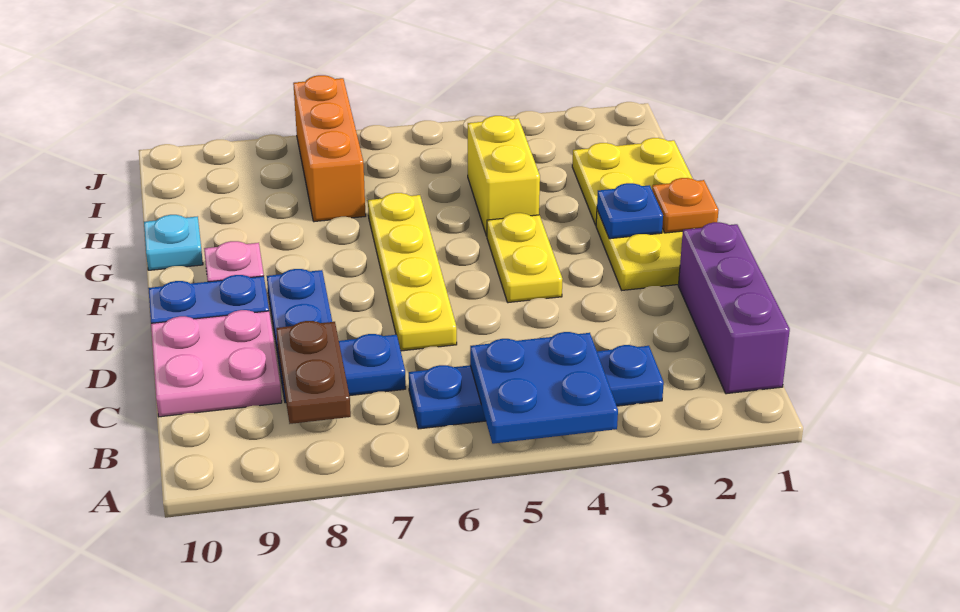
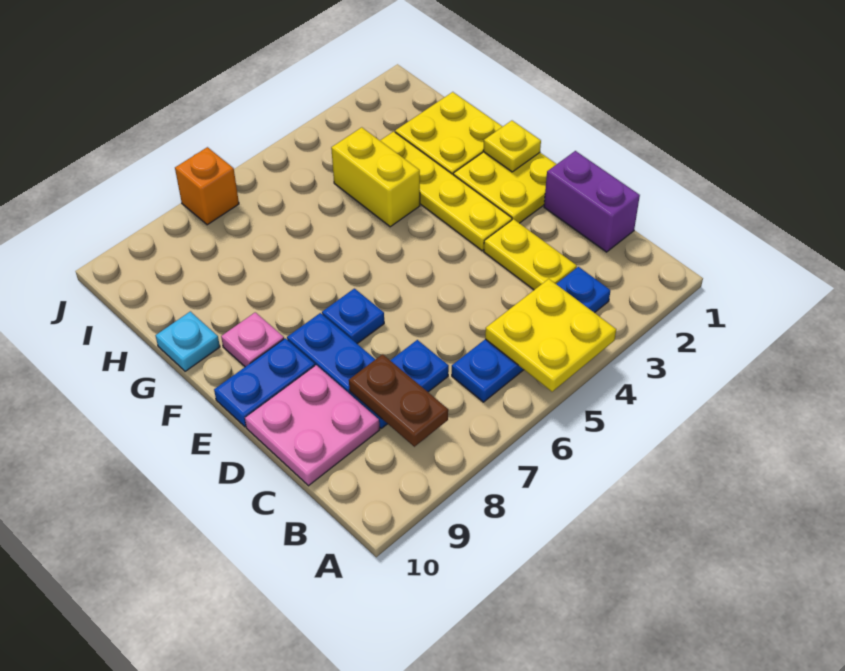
blue 2x2 plate [470,332,618,444] -> yellow 2x2 plate [485,279,616,392]
purple 1x3 brick [678,222,790,394] -> purple 1x2 brick [544,151,640,252]
yellow 1x4 plate [368,193,457,351] -> yellow 1x4 plate moved to [380,131,512,251]
yellow 1x2 plate [487,213,562,303] -> yellow 1x2 plate moved to [484,219,577,290]
orange 1x1 plate [652,178,719,233] -> yellow 1x1 plate [483,121,541,172]
blue 1x1 plate [597,183,663,239] -> blue 1x1 plate moved to [322,289,384,344]
orange 1x3 brick [293,75,366,222] -> orange 1x1 brick [175,147,239,225]

